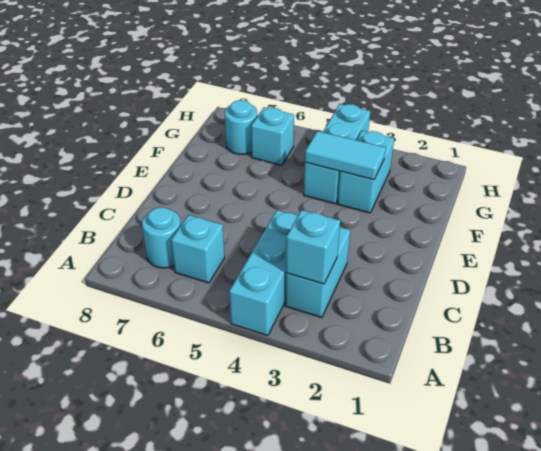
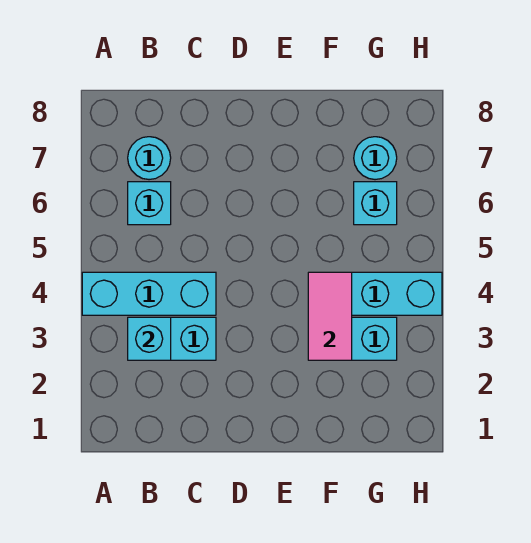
cyan 1x2 tile [305,131,386,180] -> pink 1x2 tile [308,272,352,360]

